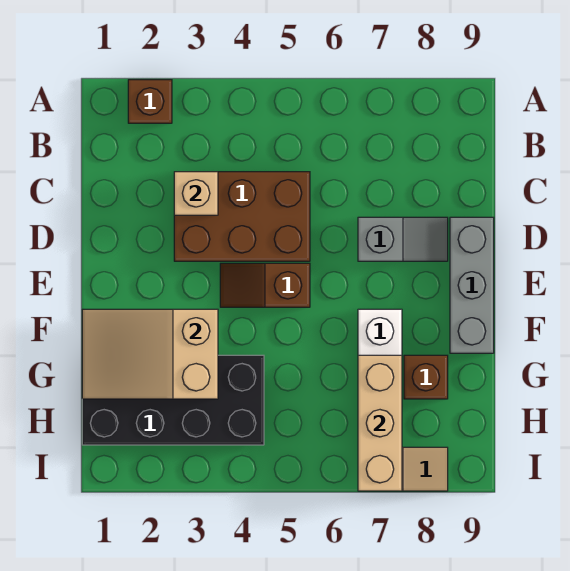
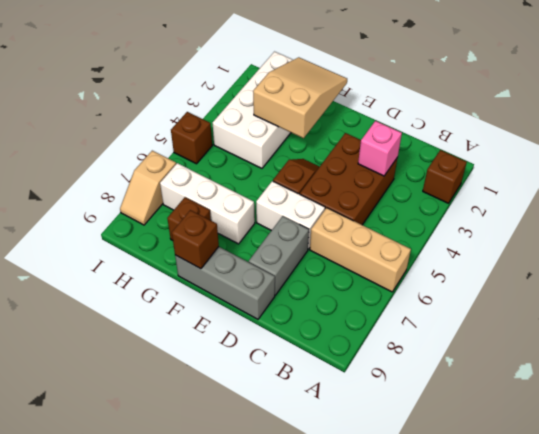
tan 1x1 brick [174,172,218,215] -> pink 1x1 brick [358,121,402,176]
none -> white 1x2 brick [256,181,325,249]
grey 1x2 slope [358,217,448,261] -> grey 1x2 brick [249,216,309,295]
none -> brown 1x1 brick [172,210,219,269]
black 2x4 brick [82,355,264,445] -> white 2x4 brick [213,52,293,168]
tan 1x3 brick [358,355,402,491] -> tan 1x3 brick moved to [310,208,411,292]
none -> brown 1x1 brick [171,112,212,164]

